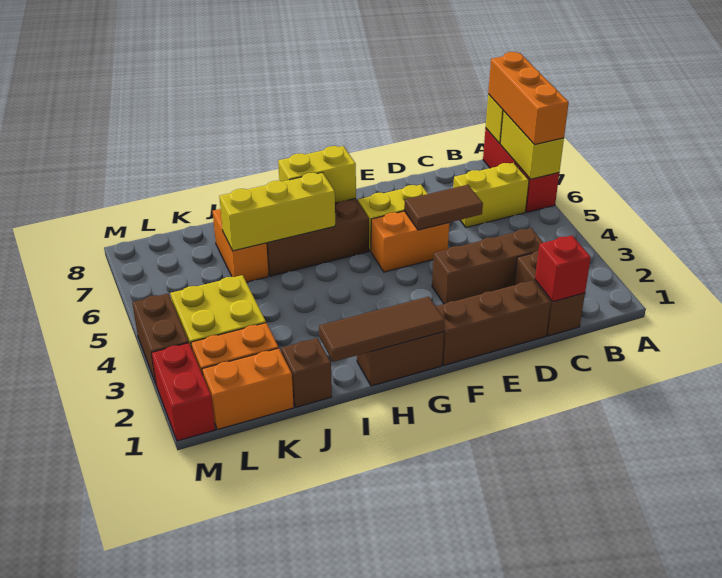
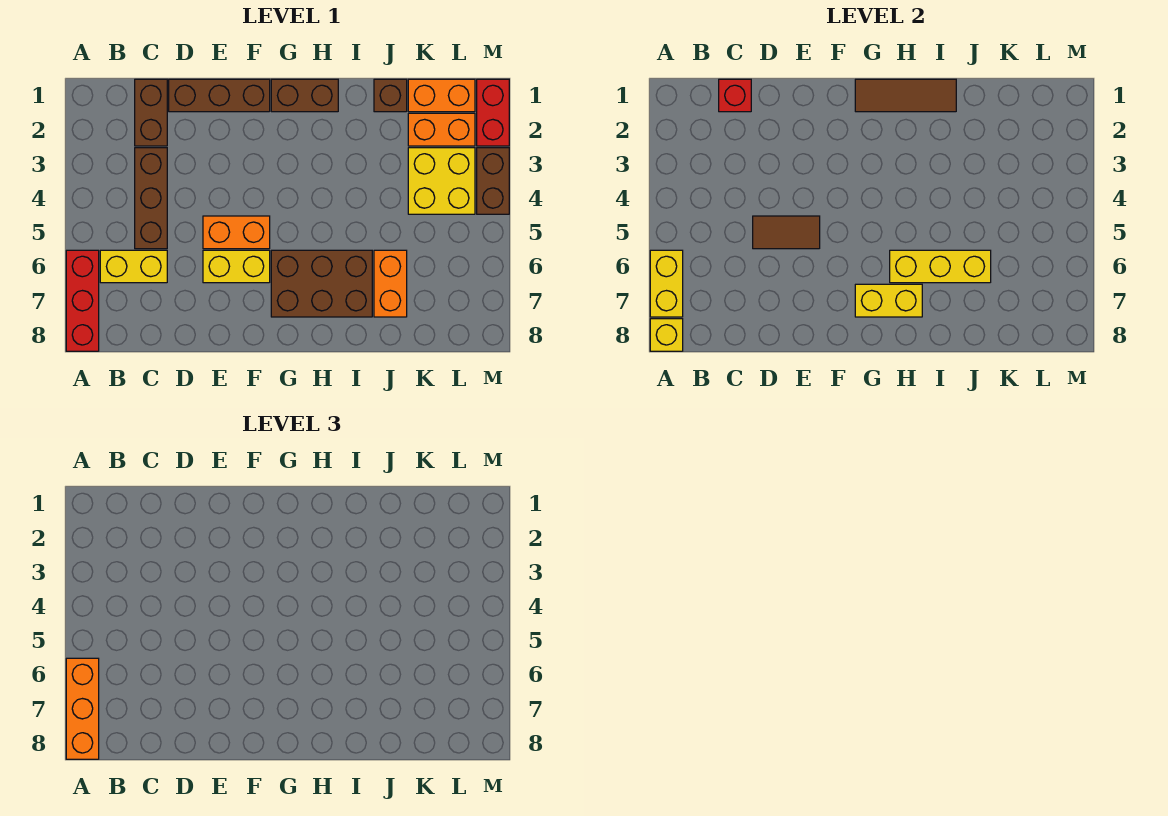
brown 1x3 brick [432,228,543,304] -> brown 1x3 brick turned to [135,148,167,249]

